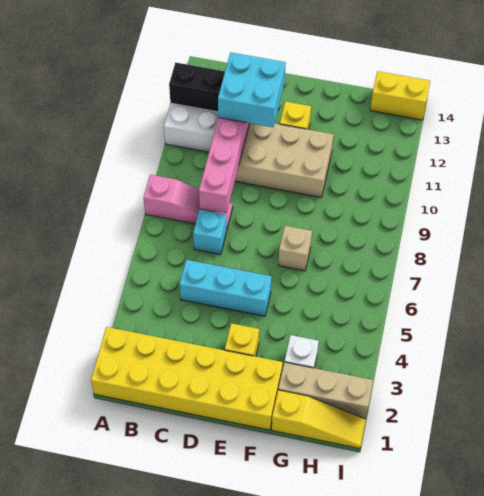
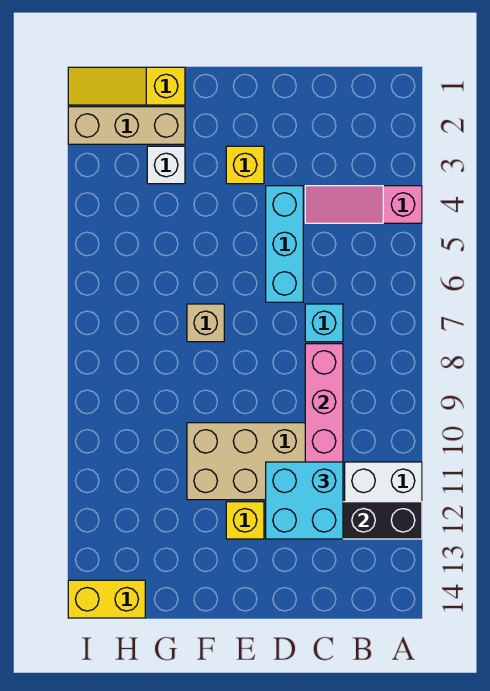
yellow 2x6 brick [91,327,283,430] -> none
pink 1x3 slope [143,175,233,228] -> pink 1x3 slope moved to [305,186,422,223]
cyan 1x3 brick [180,260,271,316] -> cyan 1x3 brick turned to [266,186,303,302]

